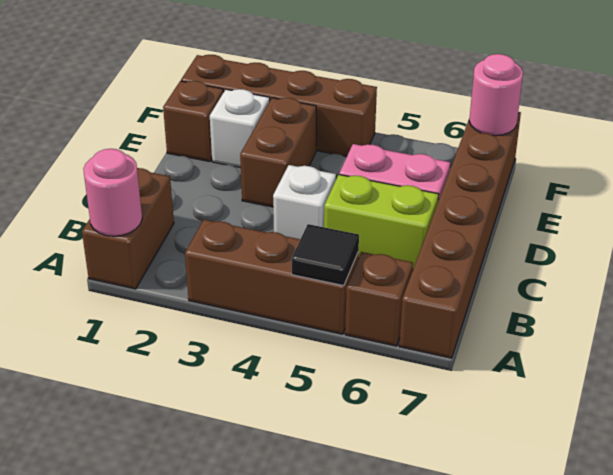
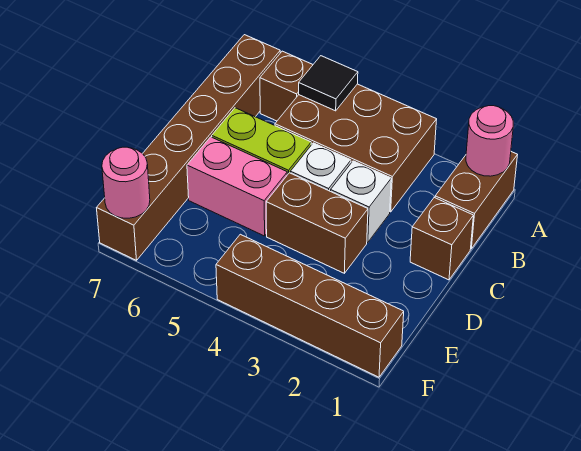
brown 1x3 brick [185,220,359,334] -> brown 2x3 brick [275,84,437,212]
brown 1x2 brick [240,98,316,207] -> brown 1x2 brick turned to [266,173,368,273]
brown 1x1 brick [163,81,224,162] -> brown 1x1 brick moved to [410,198,473,280]
white 1x1 brick [210,89,270,168] -> white 1x1 brick moved to [331,161,391,242]

